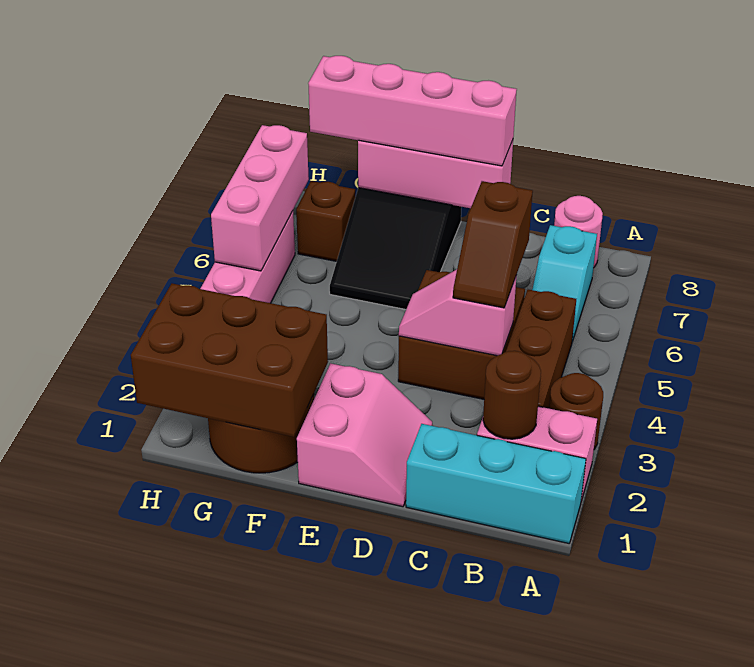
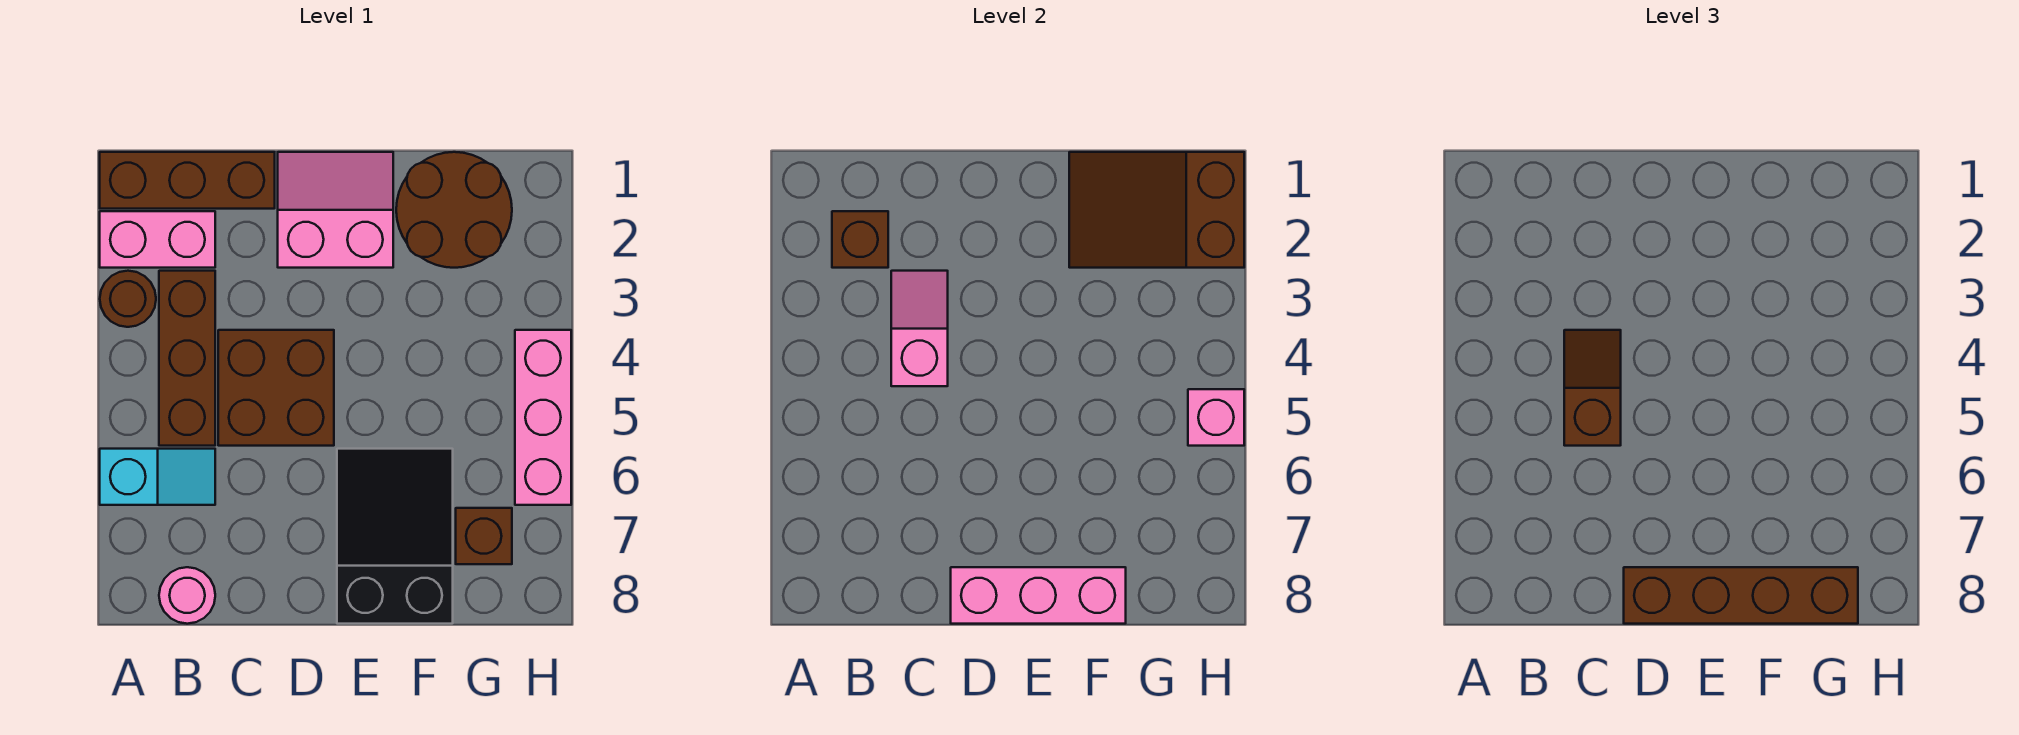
cyan 1x3 brick [406,424,586,543] -> brown 1x3 brick [100,152,275,209]
brown 1x1 round brick [483,351,541,439] -> brown 1x1 brick [832,211,888,268]
cyan 1x2 slope [532,225,597,342] -> cyan 1x2 slope turned to [100,449,215,505]
pink 1x2 slope [399,269,516,356] -> pink 1x2 slope turned to [891,271,948,386]
pink 2x2 slope [297,363,432,507] -> pink 2x2 slope turned to [278,152,393,268]
pink 1x4 brick [308,56,517,166] -> brown 1x4 brick [1624,567,1858,624]
brown 2x3 brick [131,283,328,437] -> brown 2x3 slope [1069,152,1244,268]
pink 1x3 brick [211,125,309,271] -> pink 1x1 brick [1188,389,1244,446]

